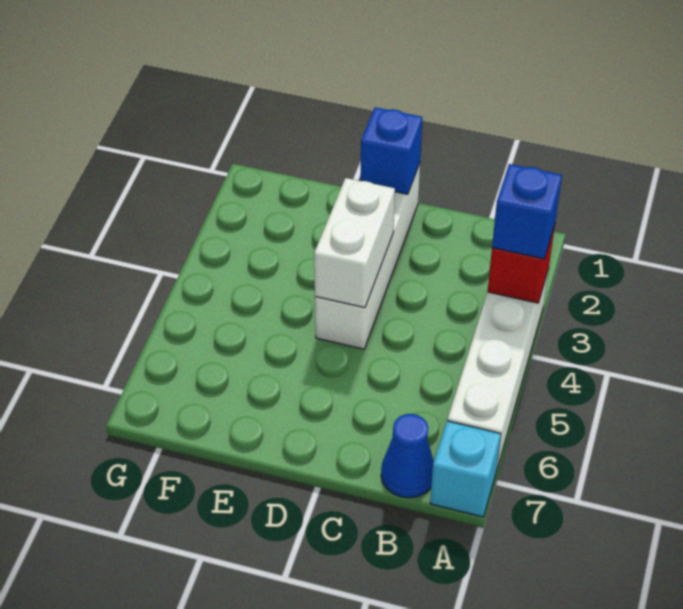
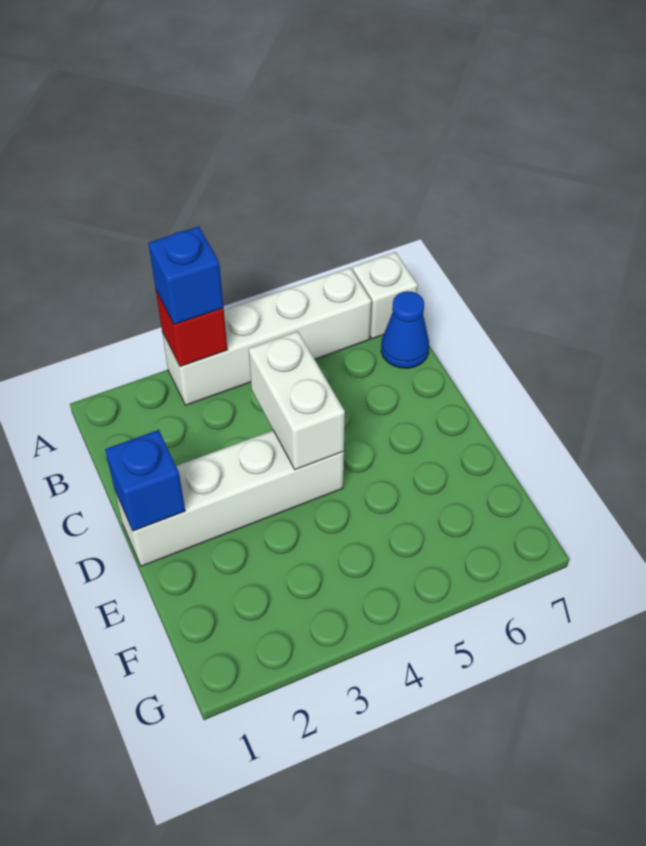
cyan 1x1 brick [430,421,501,517] -> white 1x1 brick [353,252,418,339]
white 1x2 brick [314,178,395,308] -> white 1x2 brick turned to [249,331,345,470]

